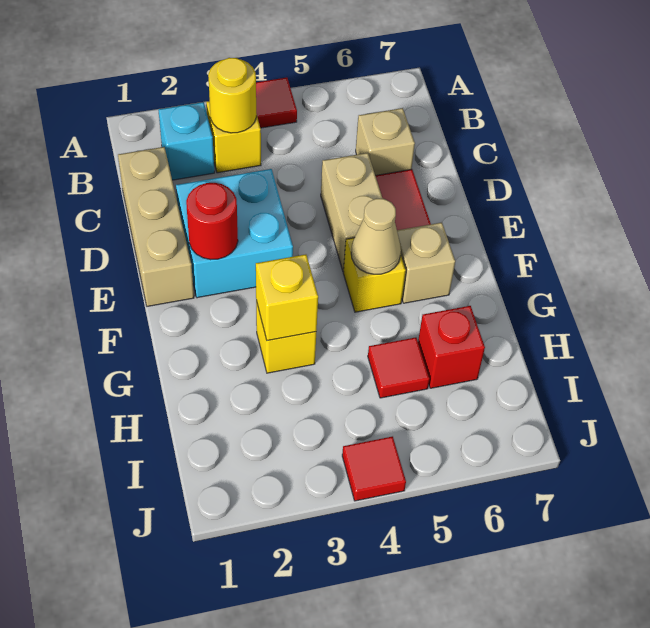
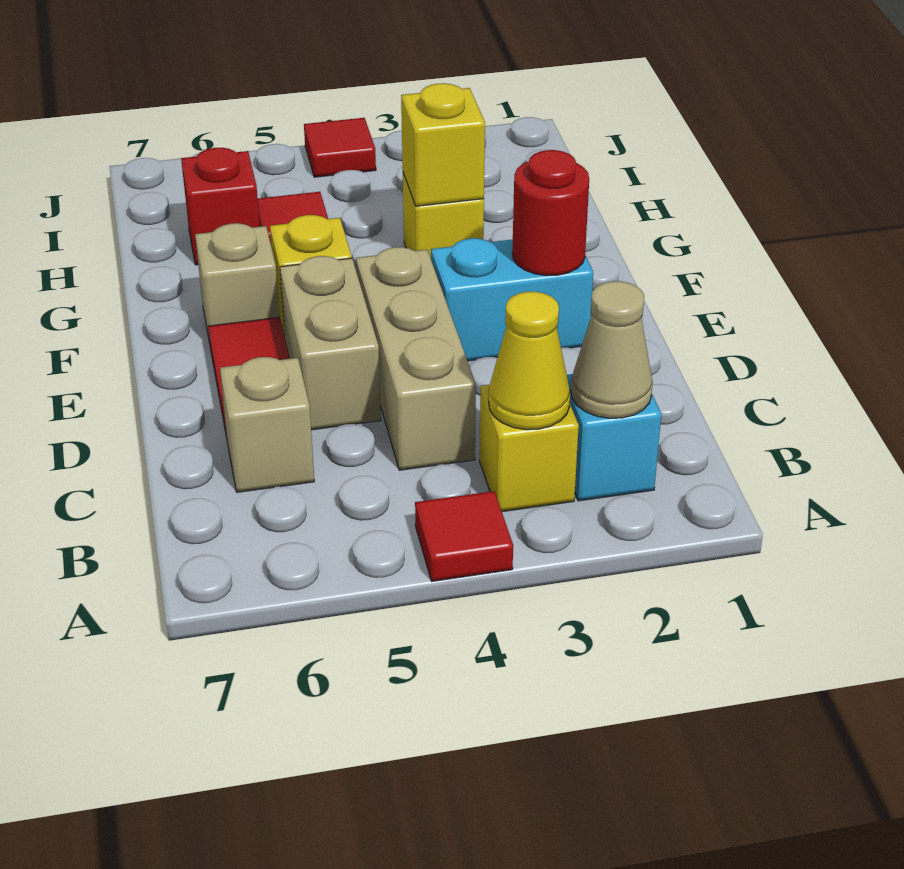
yellow 1x1 round brick [208,58,256,133] -> yellow 1x1 cone [489,292,570,430]
tan 1x3 brick [118,147,194,306] -> tan 1x3 brick moved to [356,247,476,470]
cyan 2x2 brick [176,169,293,298] -> cyan 1x2 brick [431,238,593,361]
tan 1x1 cone [351,199,401,274] -> tan 1x1 cone moved to [571,281,653,418]

